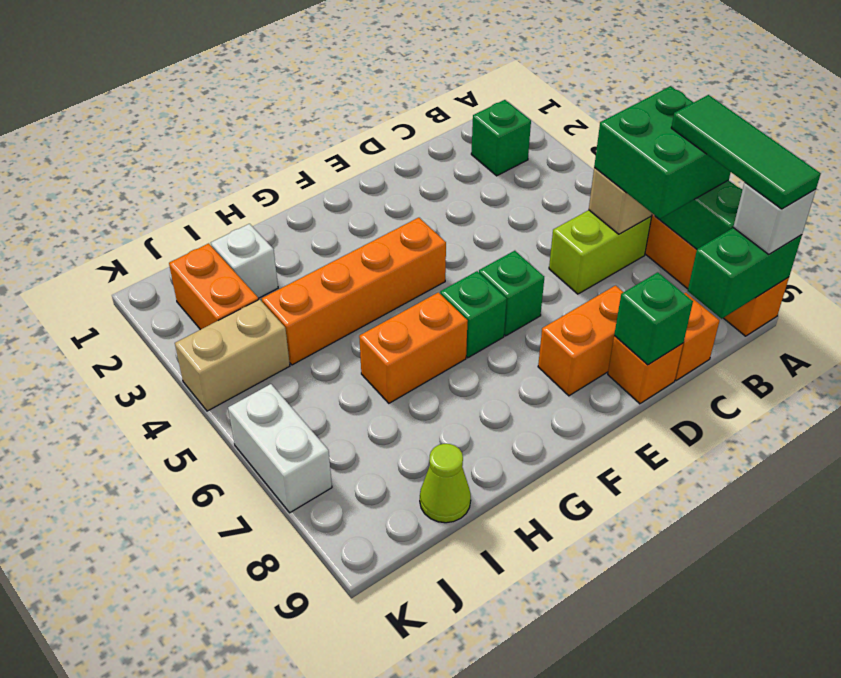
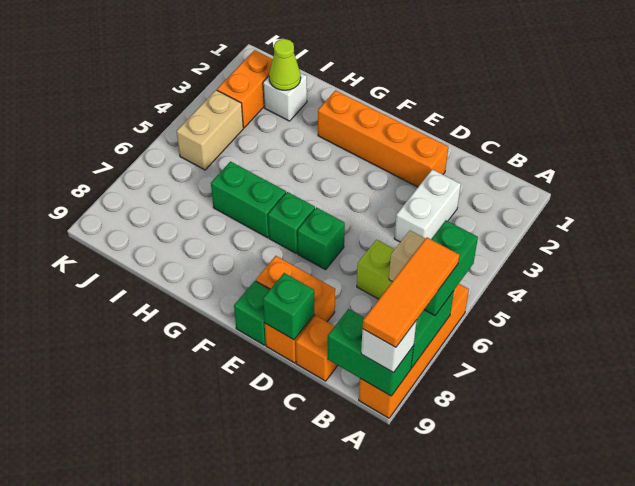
green 2x2 brick [594,86,731,219] -> green 1x2 brick [424,220,478,315]
green 1x3 tile [671,95,821,209] -> orange 1x3 tile [363,238,459,347]
green 1x1 brick [471,100,531,176] -> green 1x1 brick moved to [234,281,270,345]
orange 1x4 brick [262,218,446,365] -> orange 1x4 brick moved to [318,90,448,187]
orange 1x2 brick [359,292,468,403] -> green 1x2 brick [211,162,286,238]
lime 1x1 cone [420,444,471,523] -> lime 1x1 cone moved to [269,39,301,90]
tan 1x2 brick [175,299,290,411] -> tan 1x2 brick turned to [177,90,243,170]
white 1x2 brick [228,384,332,513] -> white 1x2 brick moved to [394,169,461,242]

